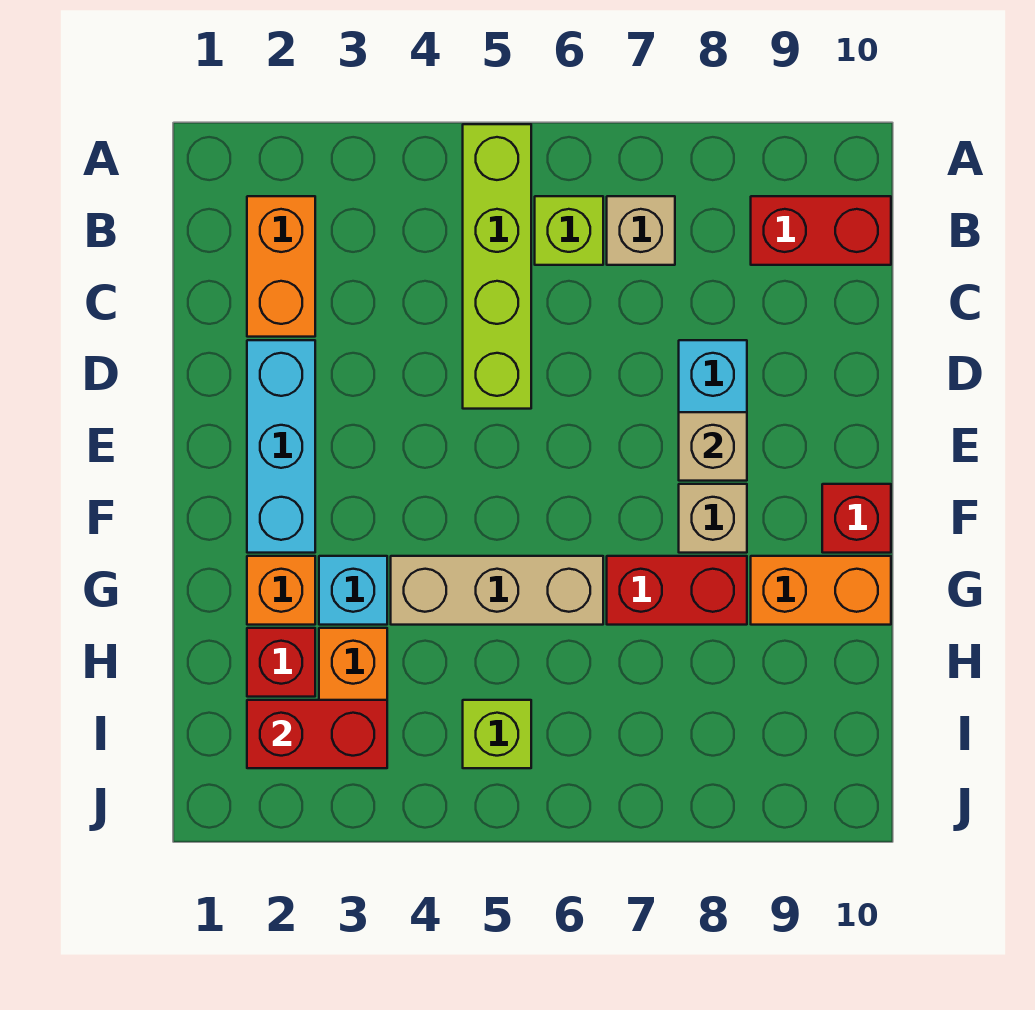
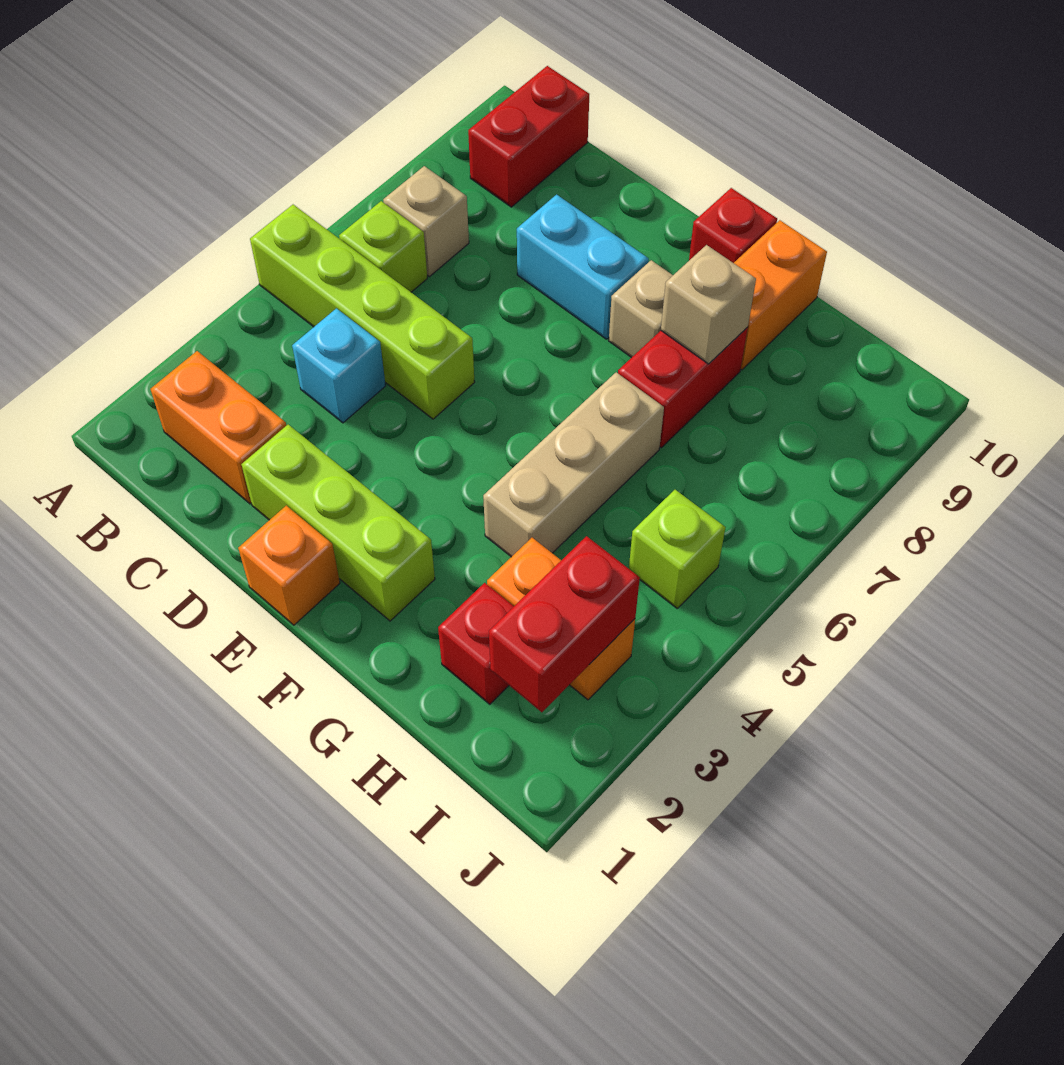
cyan 1x3 brick [247,340,315,553] -> lime 1x3 brick [241,425,435,621]
tan 1x1 brick [679,412,747,481] -> tan 1x1 brick moved to [661,245,756,364]
orange 1x1 brick [247,556,315,625] -> orange 1x1 brick moved to [238,506,340,625]
cyan 1x1 brick [319,556,387,625] -> cyan 1x1 brick moved to [292,308,386,423]

